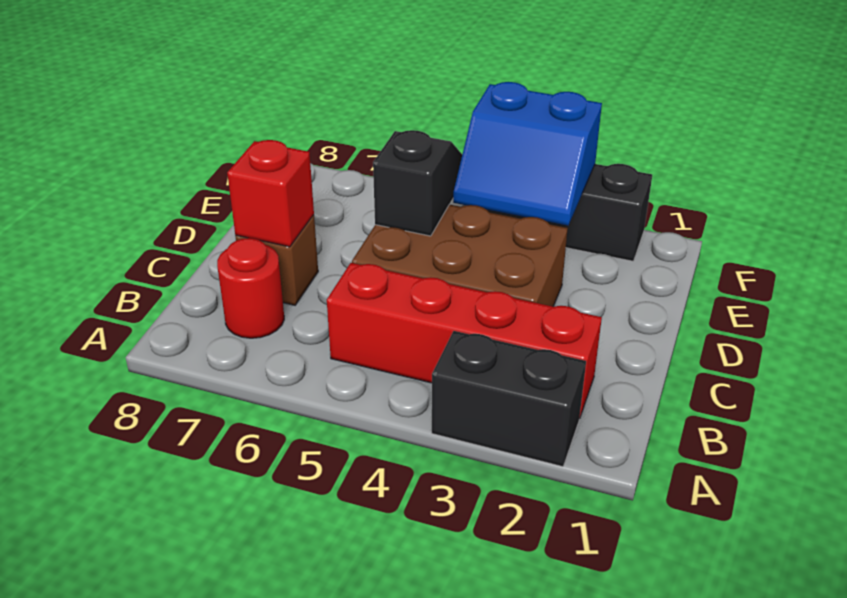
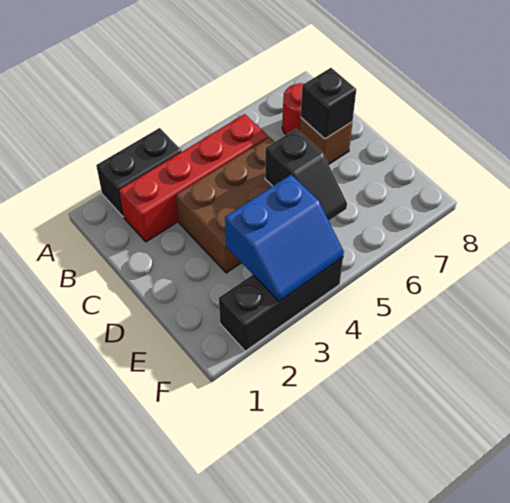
red 1x1 brick [227,140,314,247] -> black 1x1 brick [301,68,356,139]
blue 2x2 slope [453,82,602,225] -> blue 2x2 slope turned to [225,175,344,301]

